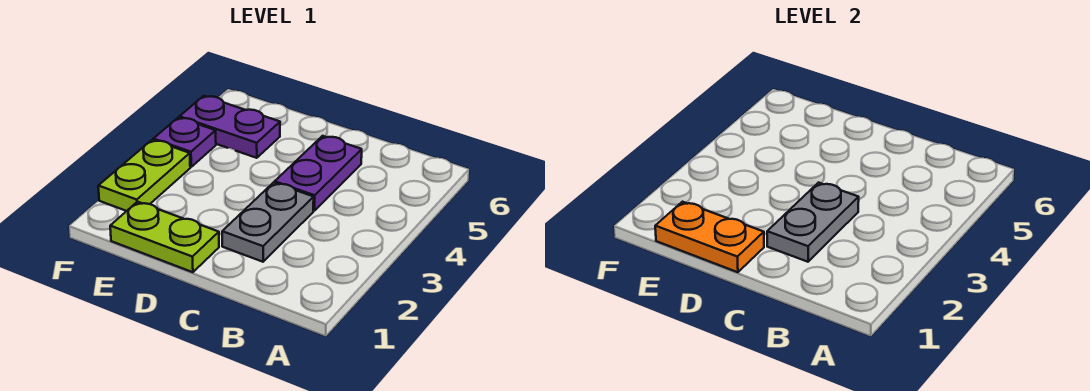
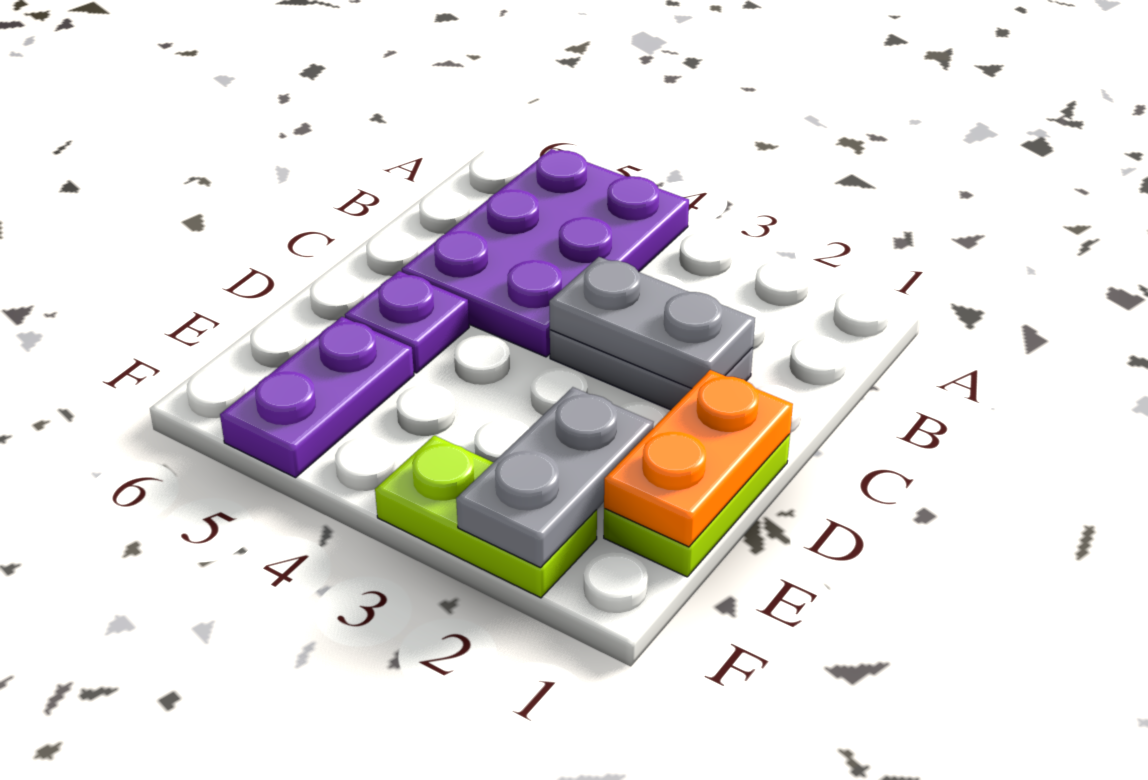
purple 1x2 plate [275,136,362,211] -> purple 2x3 plate [402,149,689,357]
none -> grey 1x2 plate [456,387,654,568]
purple 1x1 plate [153,117,216,167] -> purple 1x1 plate moved to [345,271,469,373]

